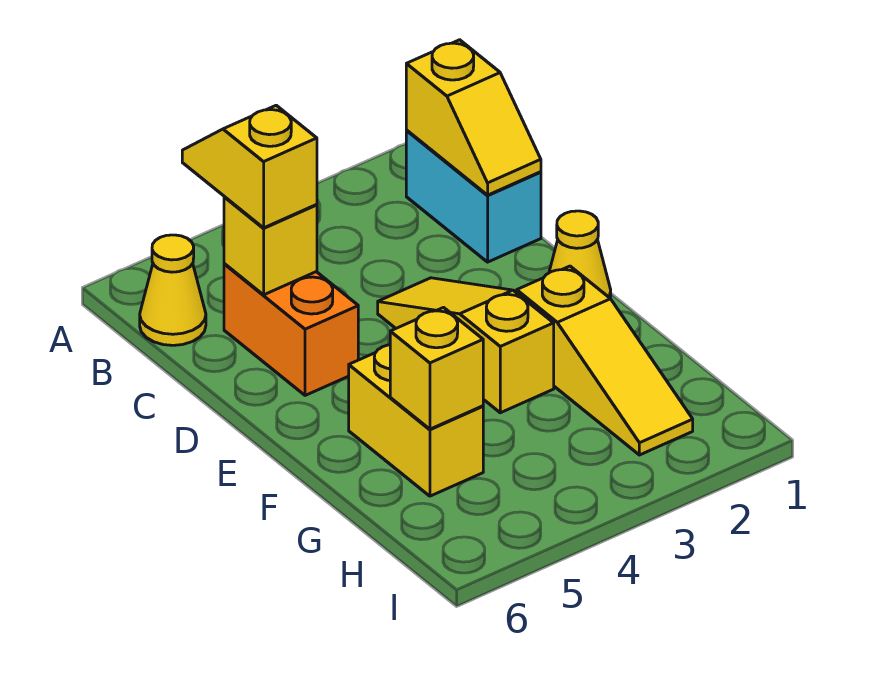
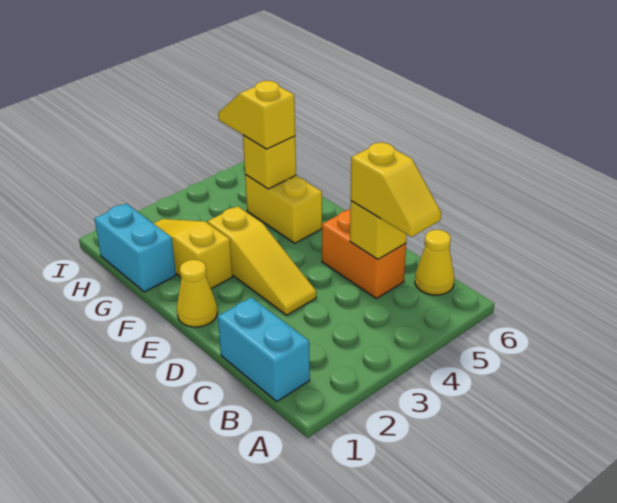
yellow 1x2 slope [406,40,541,195] -> yellow 1x2 slope moved to [218,81,295,149]
none -> cyan 1x2 brick [95,204,176,292]

